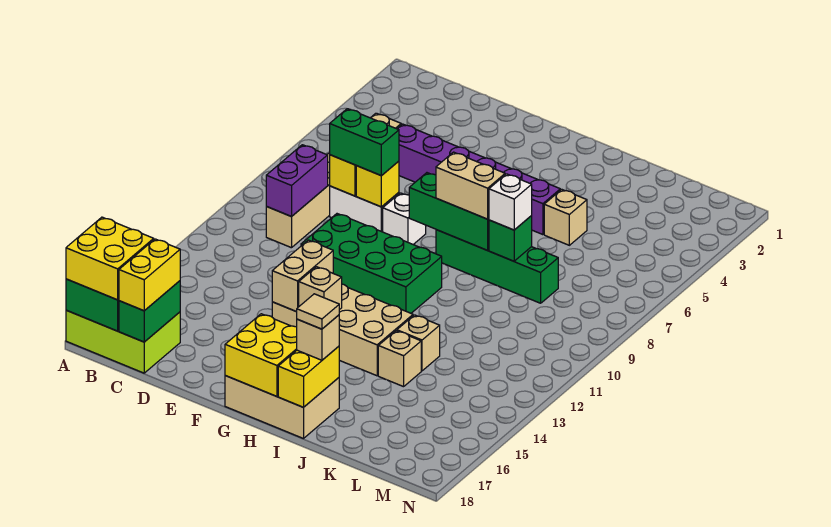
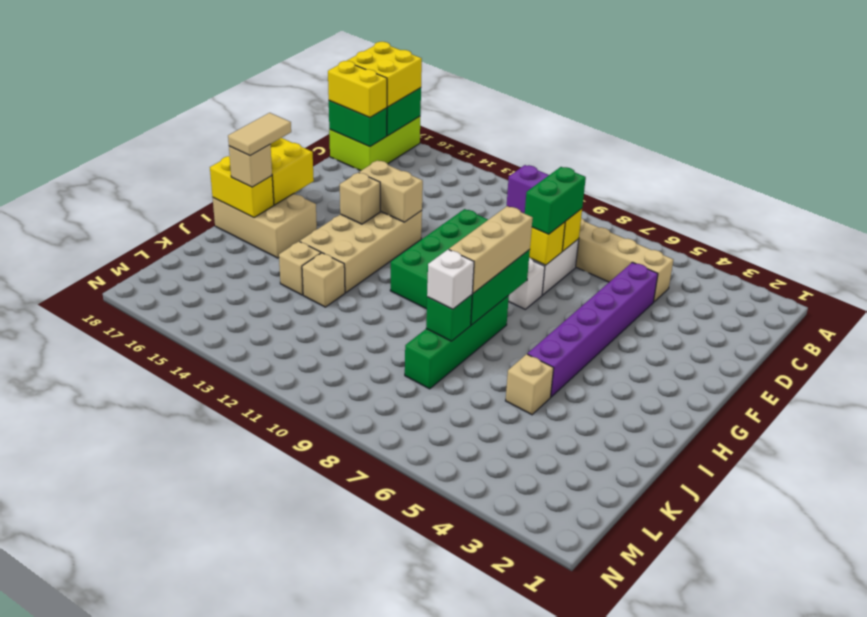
tan 2x3 brick [225,376,339,439] -> tan 2x3 brick turned to [213,194,317,258]
tan 1x2 brick [436,152,505,219] -> tan 1x3 brick [449,206,533,293]
tan 1x1 tile [297,294,339,329] -> tan 1x2 tile [228,113,291,156]

